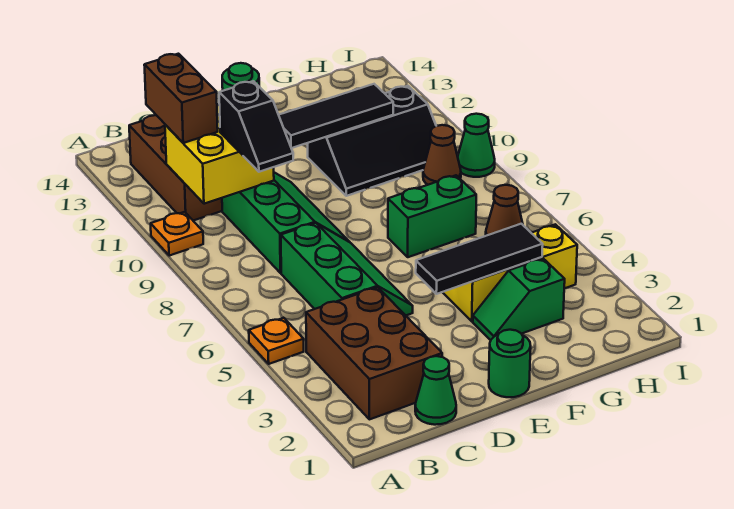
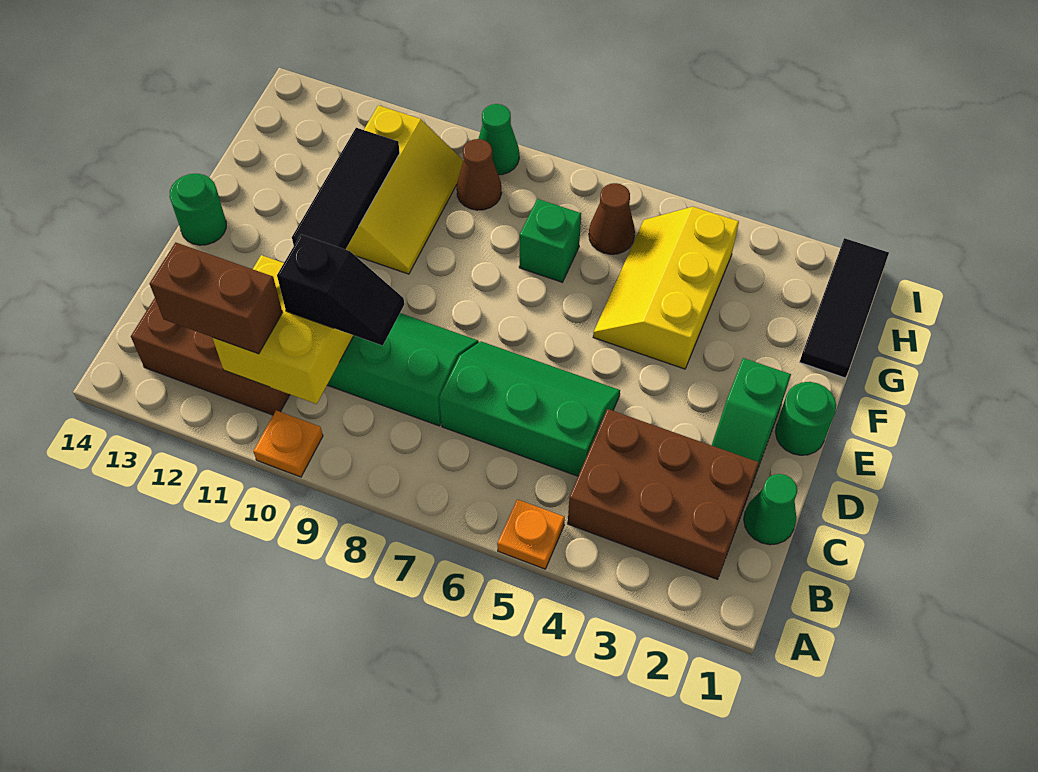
black 1x3 tile [416,224,543,294] -> black 1x3 tile moved to [800,238,889,378]
green 1x2 slope [473,259,565,340] -> green 1x2 slope moved to [712,358,791,478]
green 1x2 brick [388,175,476,257] -> green 1x1 brick [519,199,581,282]
black 2x3 slope [308,86,436,196] -> yellow 2x3 slope [346,105,464,274]

